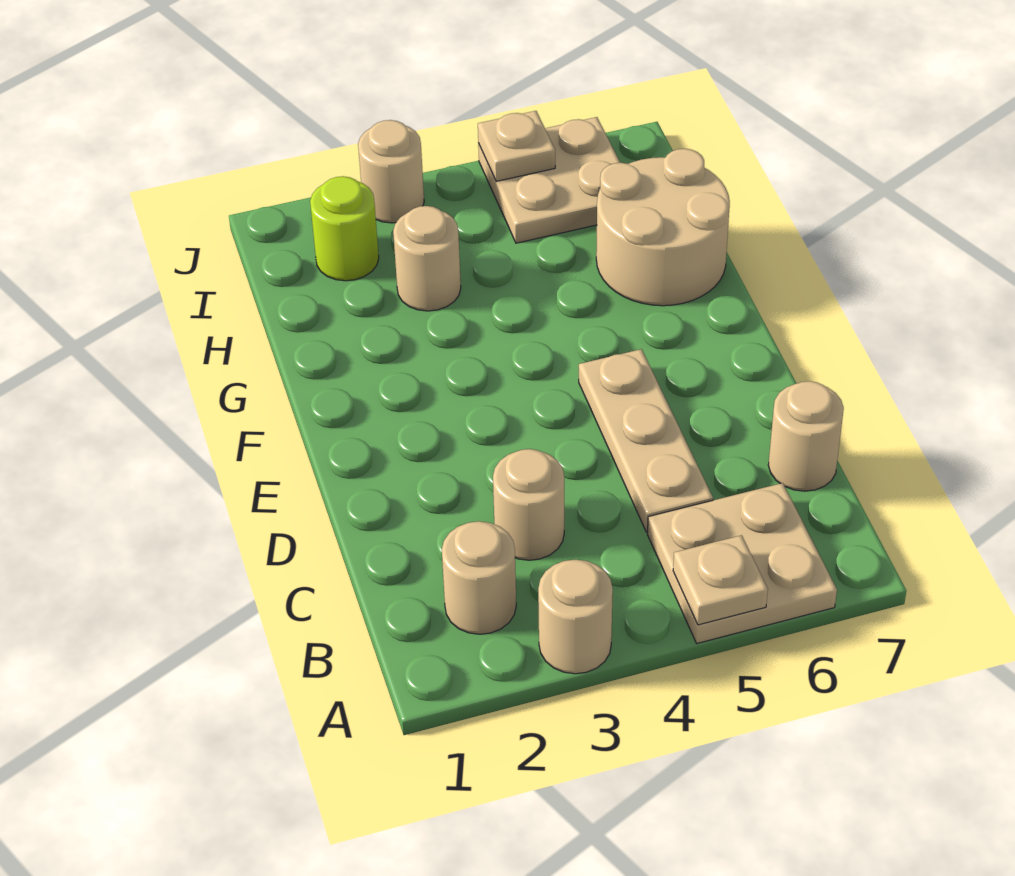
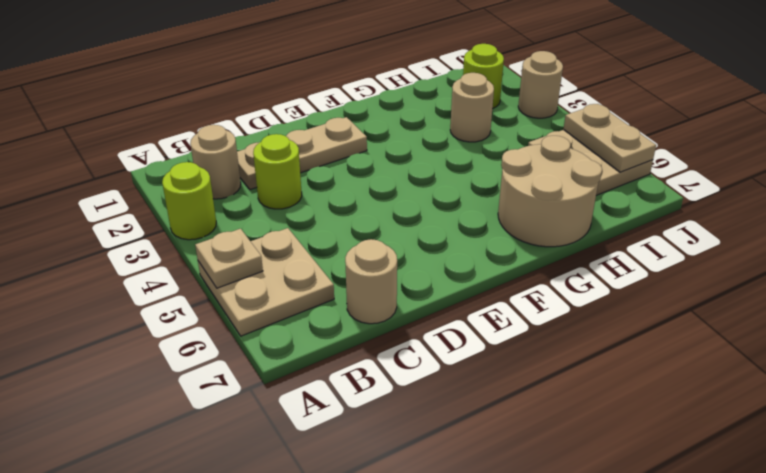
tan 1x1 round brick [538,560,613,674] -> lime 1x1 round brick [162,162,216,240]
tan 1x1 round brick [493,449,564,560] -> lime 1x1 round brick [253,134,302,209]
tan 1x3 plate [579,349,713,532] -> tan 1x3 plate moved to [237,117,367,190]
tan 1x1 plate [478,111,555,181] -> tan 1x2 plate [564,104,656,172]

